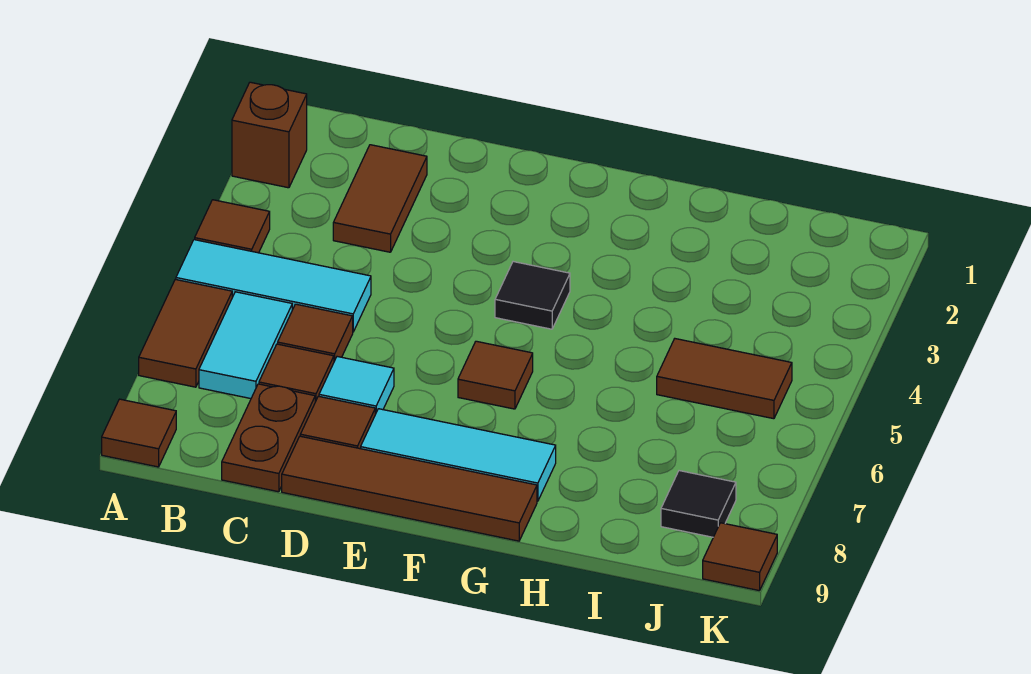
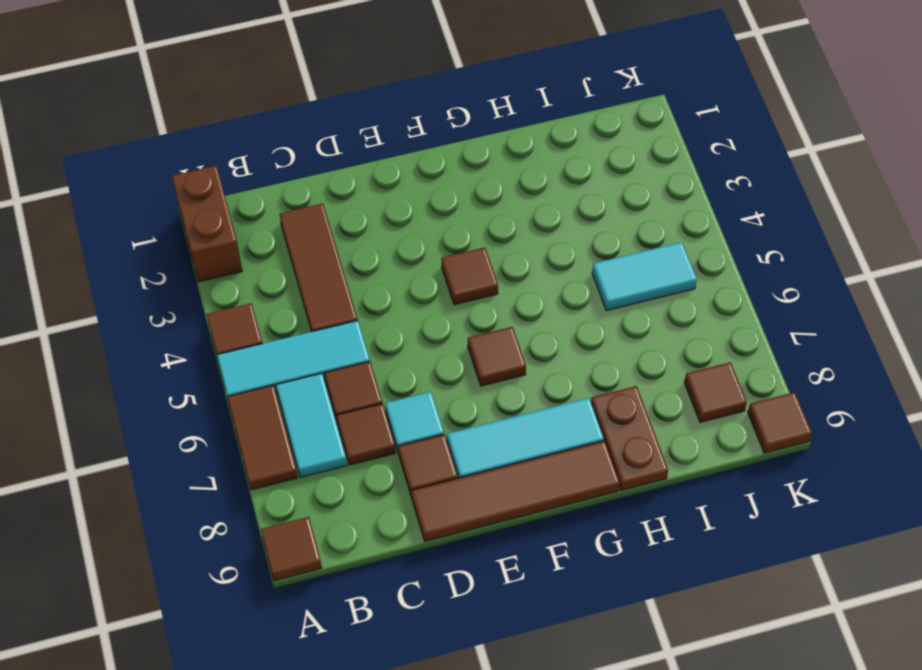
brown 1x1 brick [232,82,307,188] -> brown 1x2 brick [172,166,242,282]
brown 1x2 tile [333,145,427,252] -> brown 1x3 tile [280,203,358,332]
brown 1x2 plate [222,384,315,492] -> brown 1x2 plate moved to [591,386,668,491]
black 1x1 tile [495,262,570,329] -> brown 1x1 tile [441,247,498,305]
brown 1x2 tile [657,339,792,419] -> cyan 1x2 tile [592,242,697,311]
black 1x1 tile [661,471,736,537] -> brown 1x1 tile [684,362,747,422]

